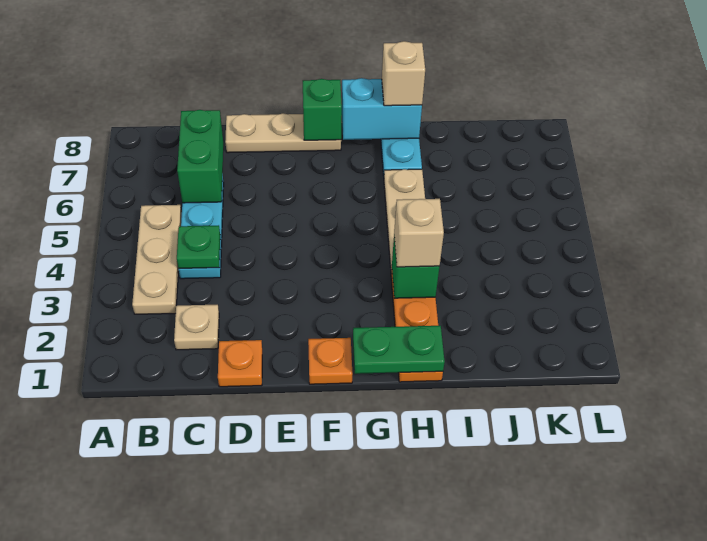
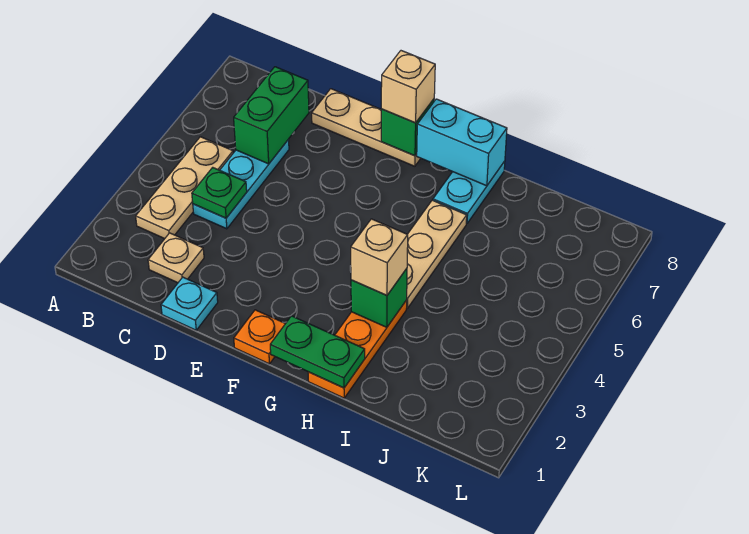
orange 1x1 plate [218,340,262,387] -> cyan 1x1 plate [161,277,218,330]
tan 1x1 brick [382,41,425,106] -> tan 1x1 brick moved to [381,51,435,123]

